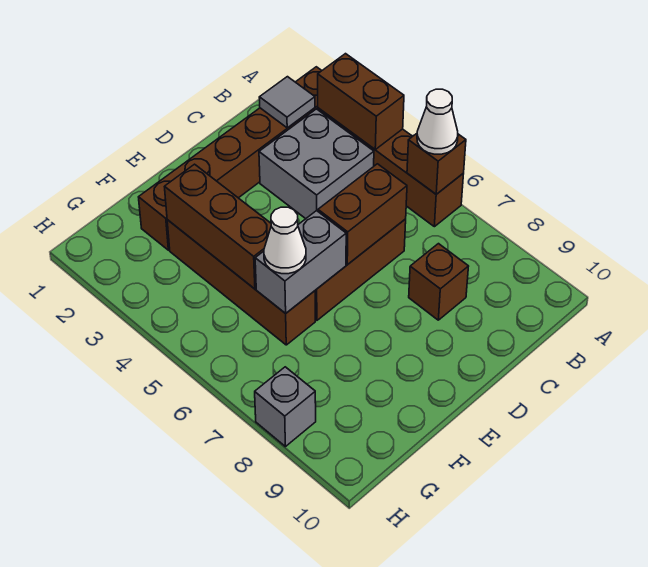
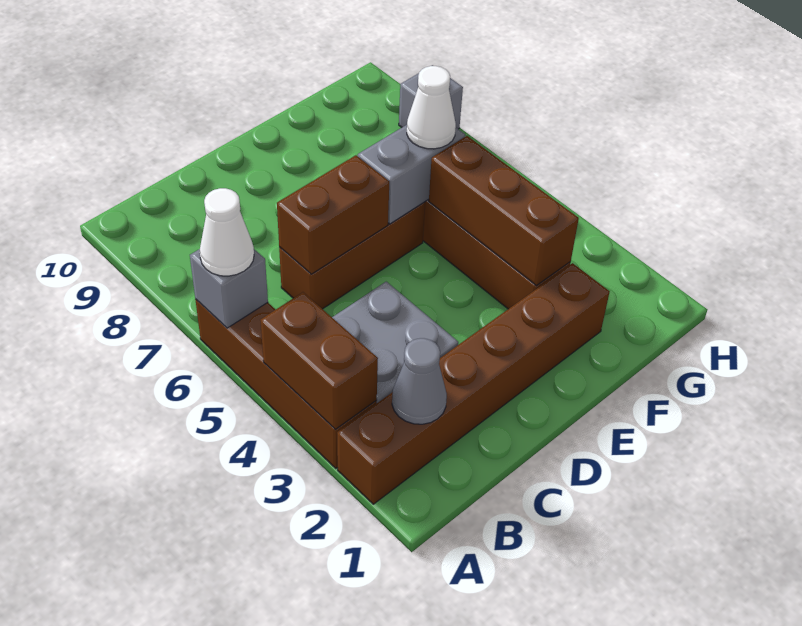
brown 1x1 brick [407,134,466,194] -> grey 1x1 brick [190,249,268,328]
grey 1x1 tile [259,77,315,128] -> grey 1x1 cone [392,338,447,424]
brown 1x1 brick [409,244,469,320] -> none

